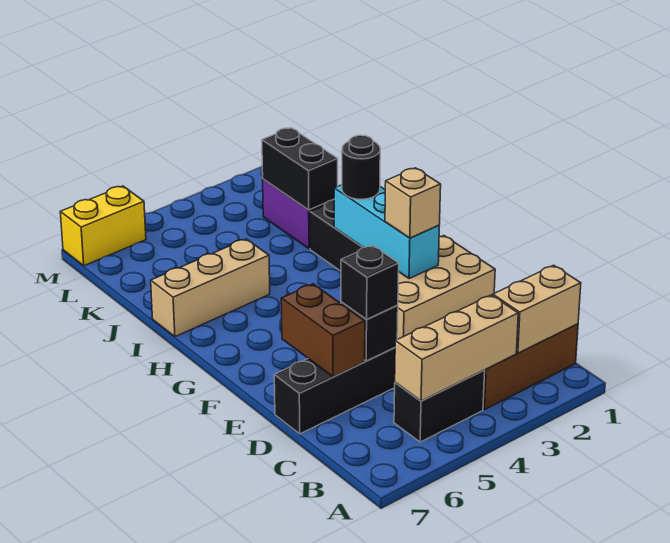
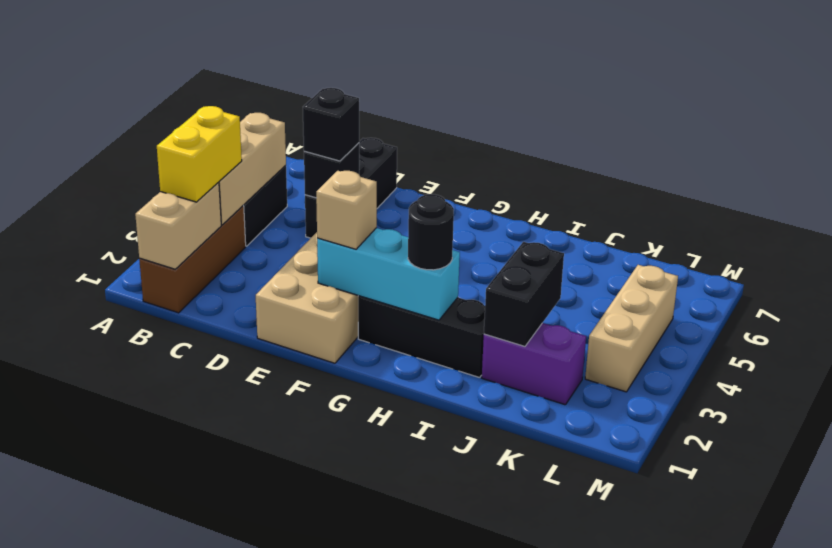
brown 1x2 brick [281,284,365,377] -> none
tan 1x3 brick [151,239,270,337] -> tan 1x3 brick moved to [585,265,678,392]
black 1x2 brick [262,128,338,210] -> black 1x2 brick turned to [484,242,564,346]
yellow 1x2 brick [60,186,146,266] -> yellow 1x2 brick moved to [157,106,242,202]

